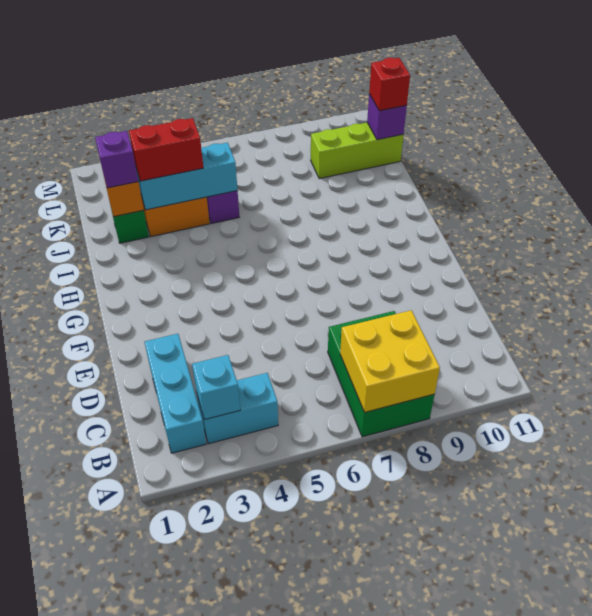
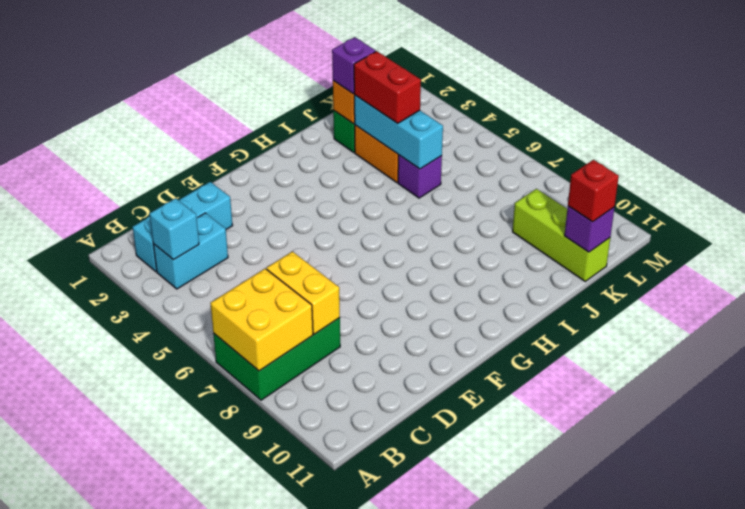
cyan 1x2 brick [197,373,278,444] -> cyan 1x2 brick turned to [153,213,228,289]
none -> yellow 1x2 brick [267,251,340,334]

